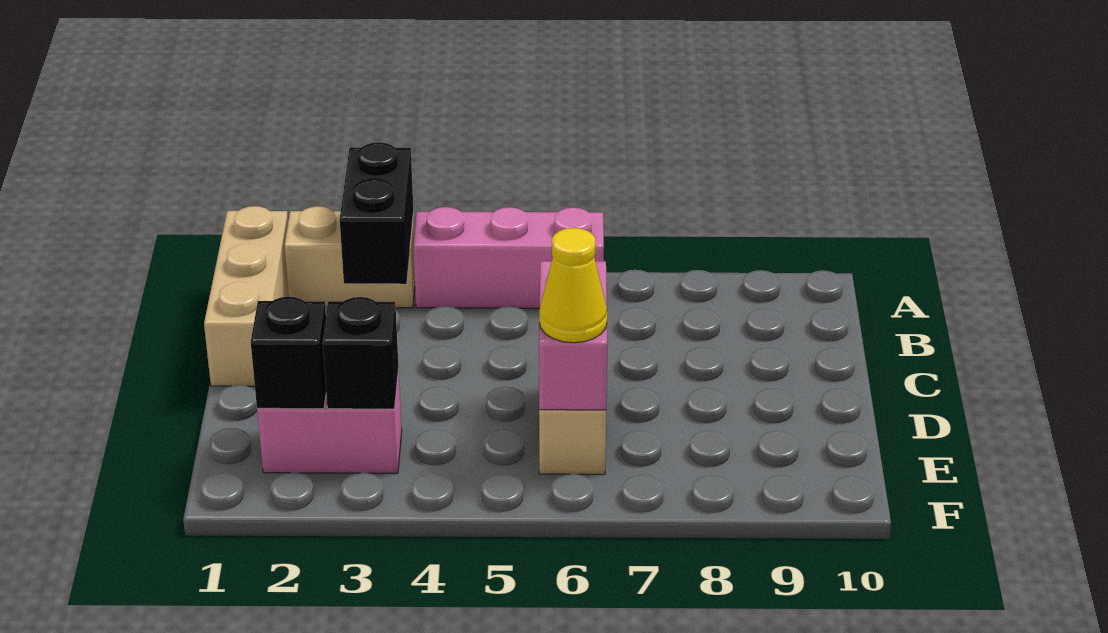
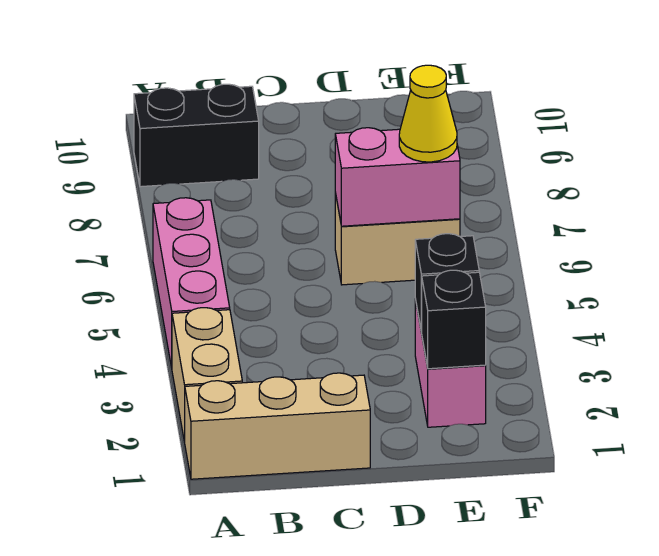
black 1x2 brick [340,142,413,284] -> black 1x2 brick moved to [134,84,259,187]

